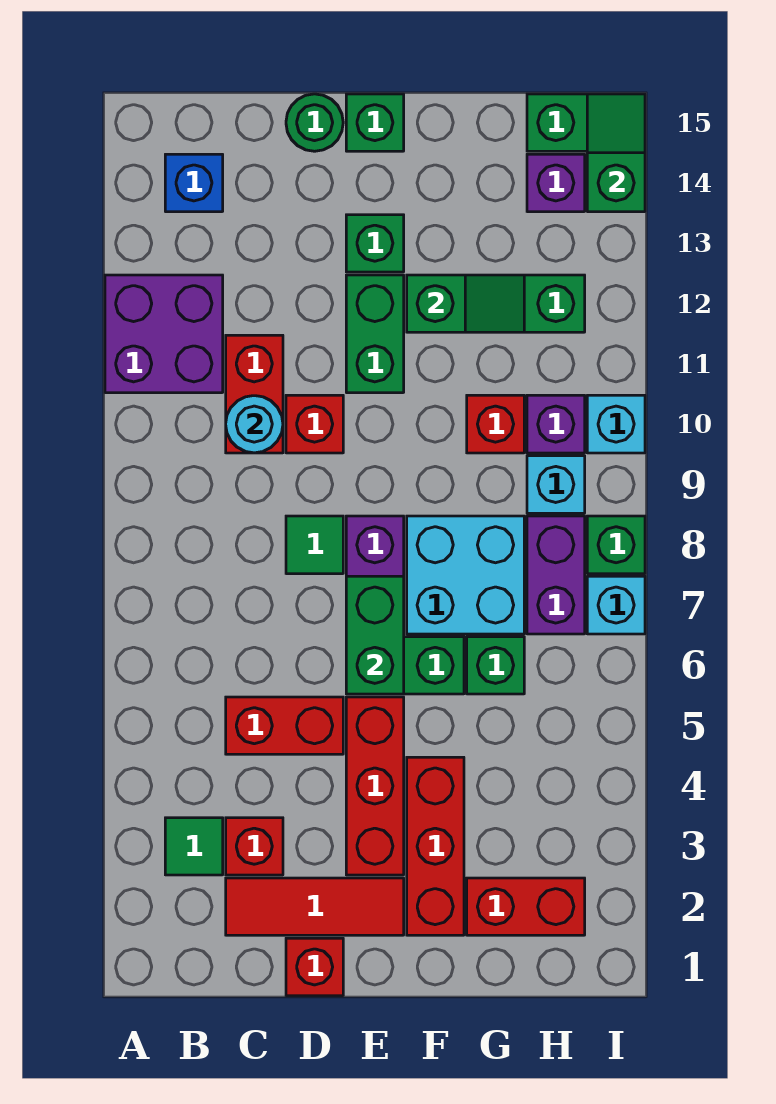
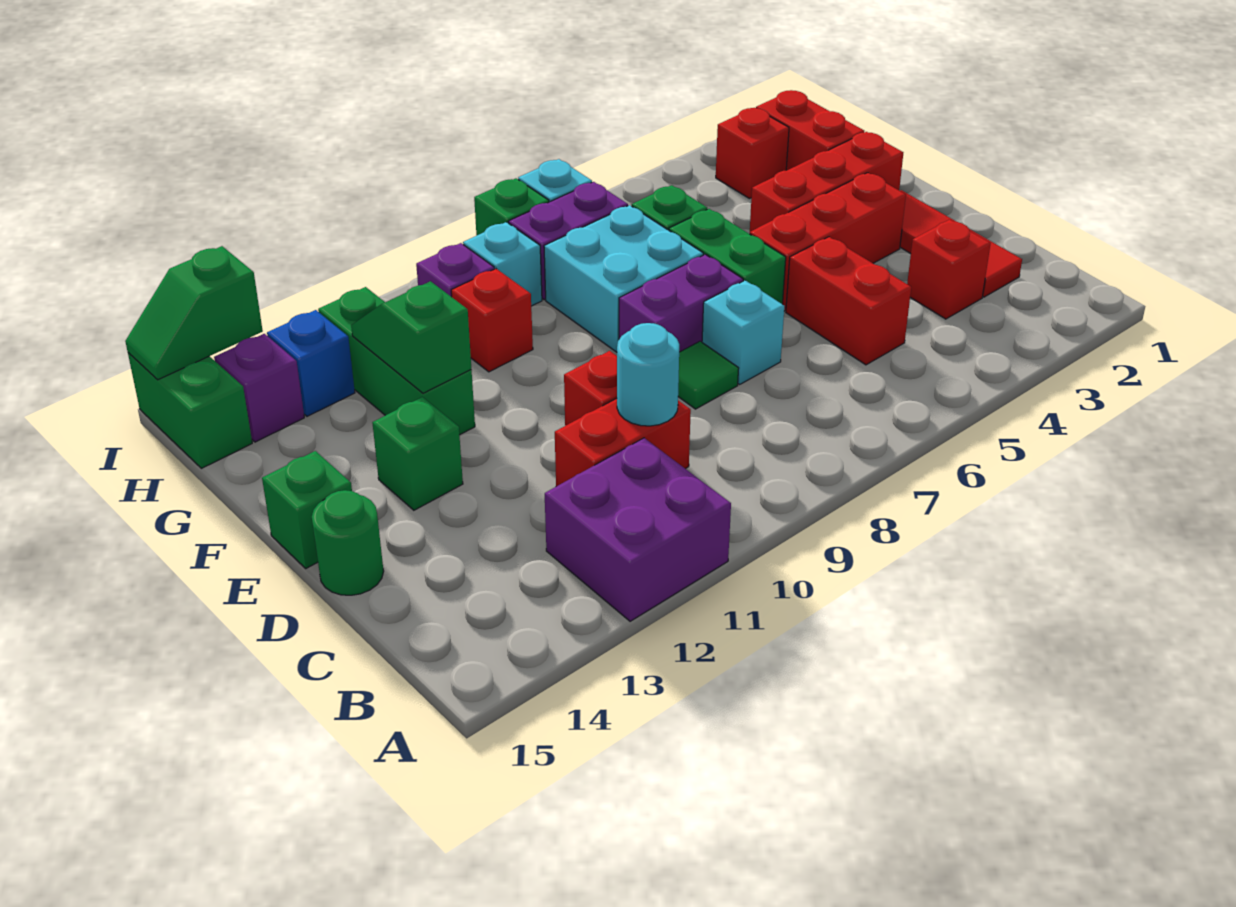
green 1x1 tile [165,818,223,875] -> none
blue 1x1 brick [165,154,223,212] -> blue 1x1 brick moved to [267,310,355,416]
red 1x1 brick [286,938,343,996] -> red 1x1 brick moved to [716,108,789,199]
green 1x2 brick [346,576,404,694] -> none
green 1x2 brick [346,275,404,393] -> none
cyan 1x1 brick [587,395,645,453] -> cyan 1x1 brick moved to [702,280,784,384]

